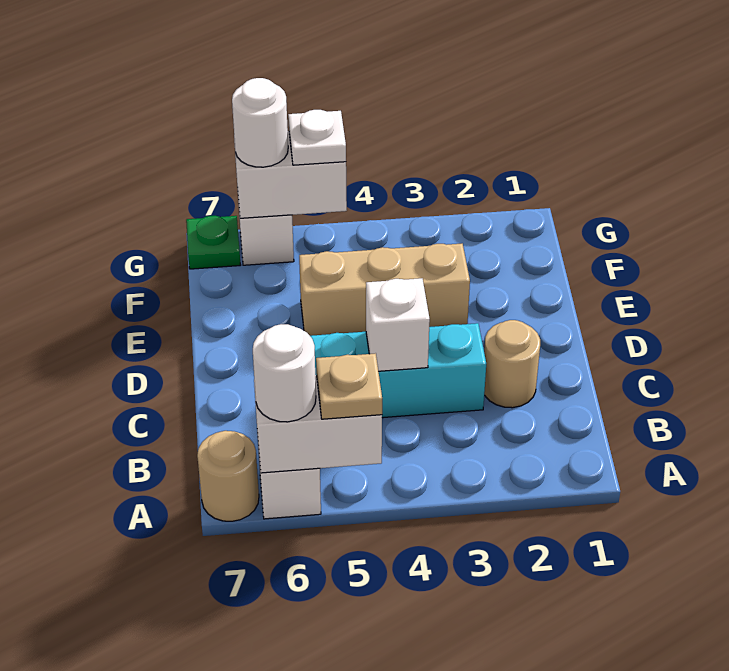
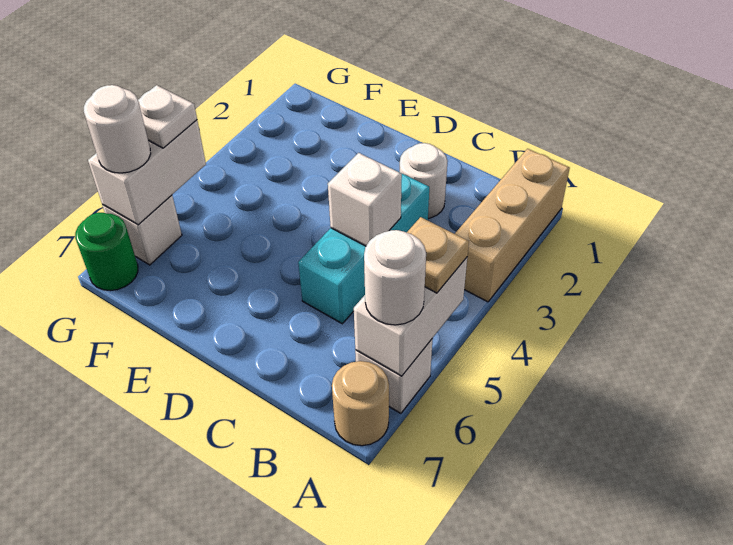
tan 1x1 round brick [484,320,540,408] -> white 1x1 round brick [400,143,447,218]
tan 1x3 brick [299,244,470,336] -> tan 1x3 brick moved to [455,149,570,302]
green 1x1 plate [186,216,240,269] -> green 1x1 round brick [75,213,138,291]

